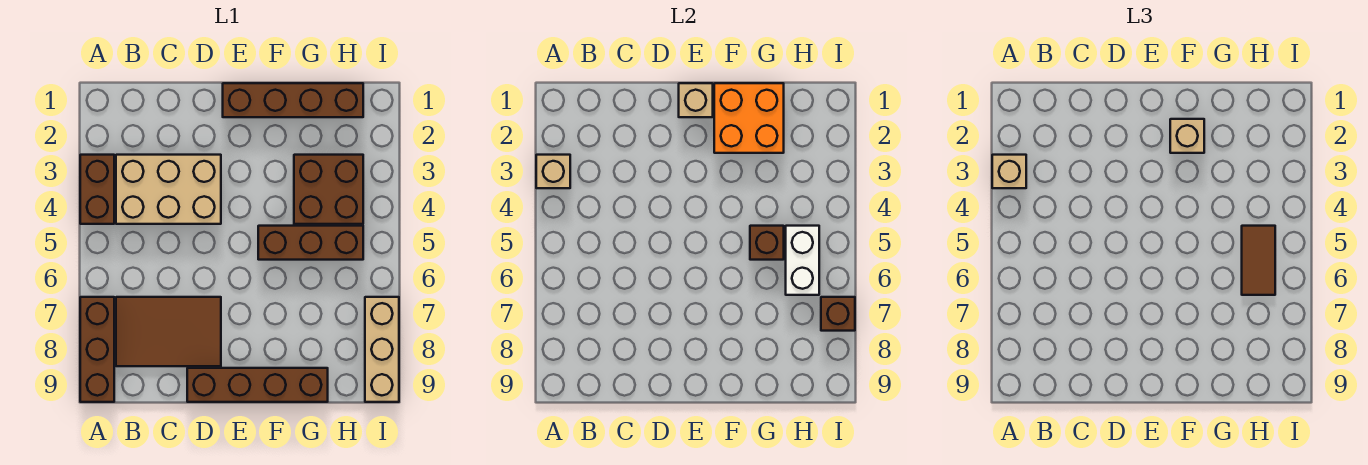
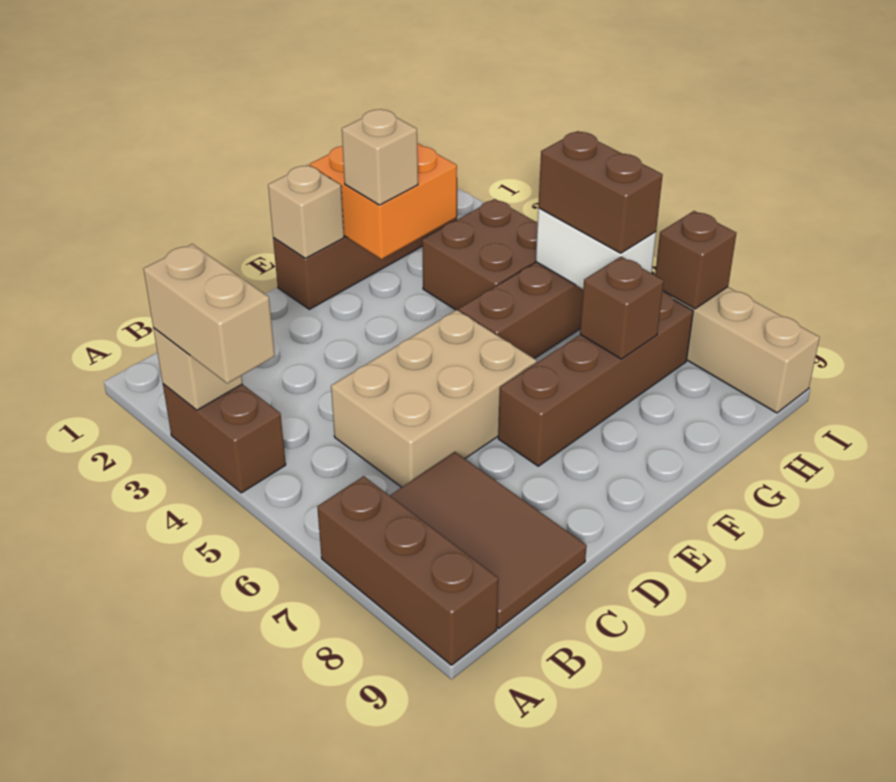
tan 1x1 brick [992,155,1026,188] -> tan 1x2 brick [143,244,275,384]
tan 2x3 brick [116,155,221,224] -> tan 2x3 brick moved to [331,310,537,487]
brown 2x3 tile [116,297,221,366] -> brown 2x3 tile turned to [390,452,587,629]
brown 1x4 brick [187,368,328,402] -> brown 1x4 brick moved to [498,292,693,466]
brown 1x1 brick [750,226,784,260] -> brown 1x1 brick moved to [580,257,664,359]
brown 1x2 tile [1242,226,1275,295] -> brown 1x2 brick [538,131,663,253]

